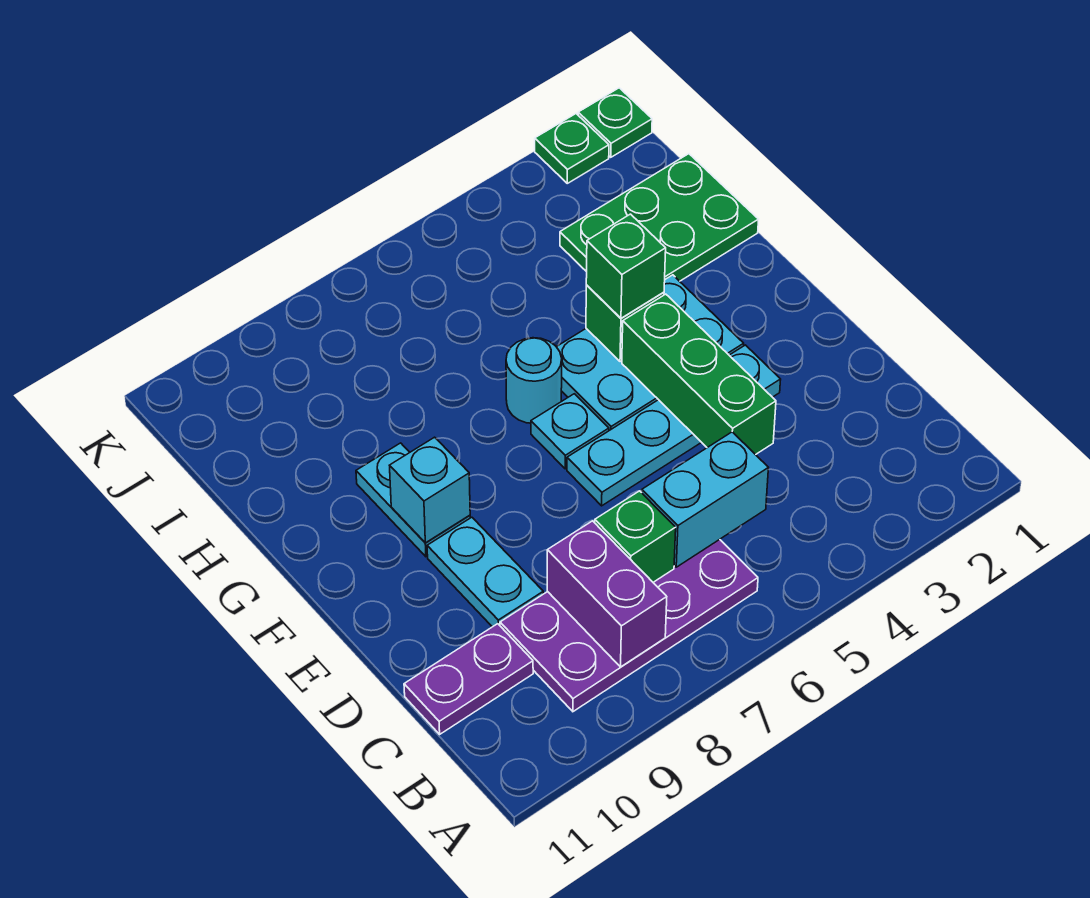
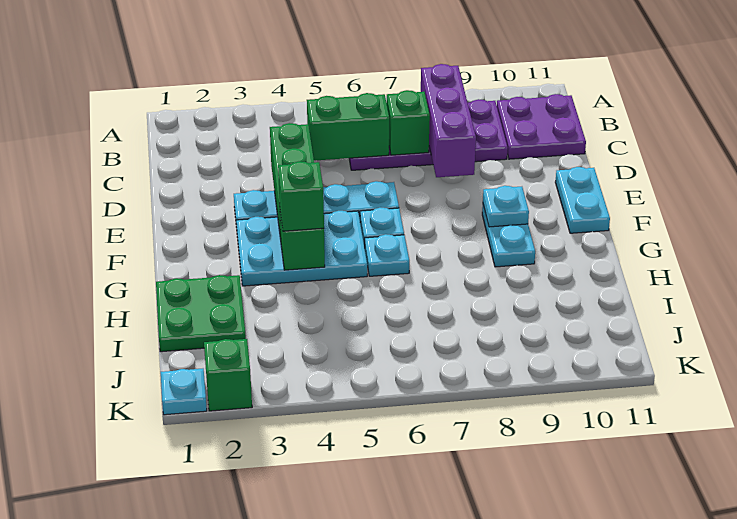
purple 1x2 brick [547,521,667,667] -> purple 1x3 brick [421,64,476,177]
cyan 1x2 brick [642,432,768,567] -> green 1x2 brick [307,93,389,161]
purple 1x2 plate [404,624,533,734] -> purple 2x2 plate [497,94,586,159]
cyan 1x2 plate [427,517,543,627] -> cyan 1x2 plate moved to [555,167,610,233]
cyan 1x1 brick [390,437,470,543] -> cyan 1x1 plate [483,186,529,227]
cyan 1x1 round brick [506,338,562,423] -> cyan 1x1 plate [365,234,409,276]
green 2x3 plate [560,154,759,281] -> green 2x2 plate [156,275,246,352]
green 1x1 plate [578,88,652,157] -> cyan 1x1 plate [161,369,207,415]
green 1x1 plate [535,114,609,183] -> green 1x1 brick [204,339,252,411]

